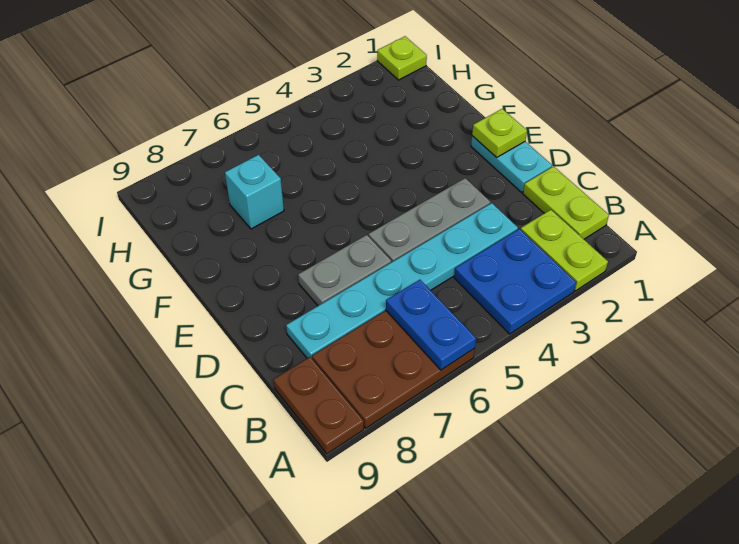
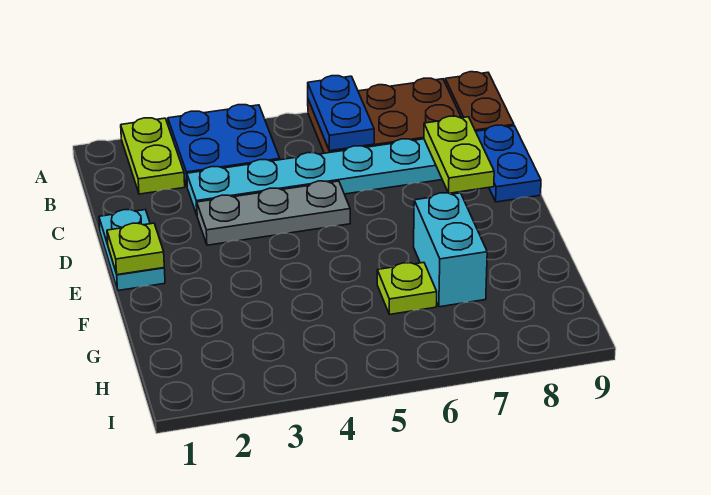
lime 1x2 plate [523,166,609,239] -> lime 1x2 plate moved to [424,116,494,193]
none -> blue 1x2 plate [476,125,541,202]
grey 1x2 plate [298,235,391,306] -> none
cyan 1x1 brick [225,155,284,229] -> cyan 1x2 brick [414,193,487,307]
lime 1x1 plate [377,36,427,80] -> lime 1x1 plate moved to [377,262,437,315]

